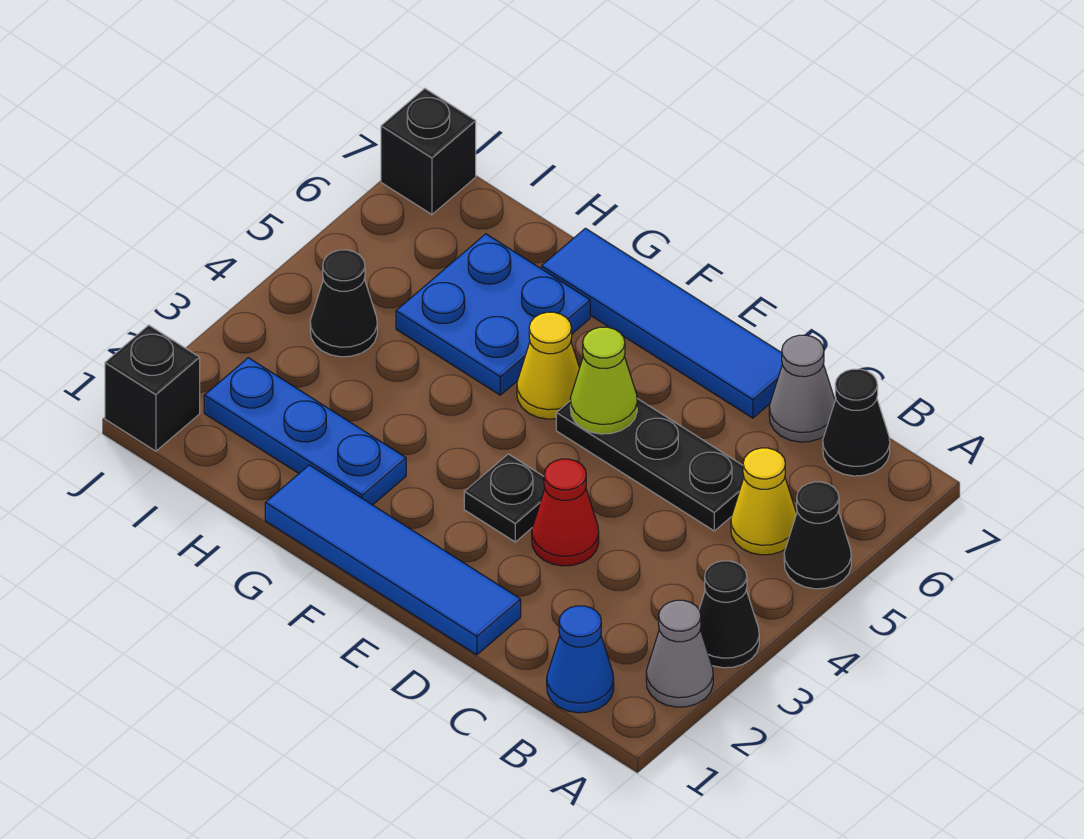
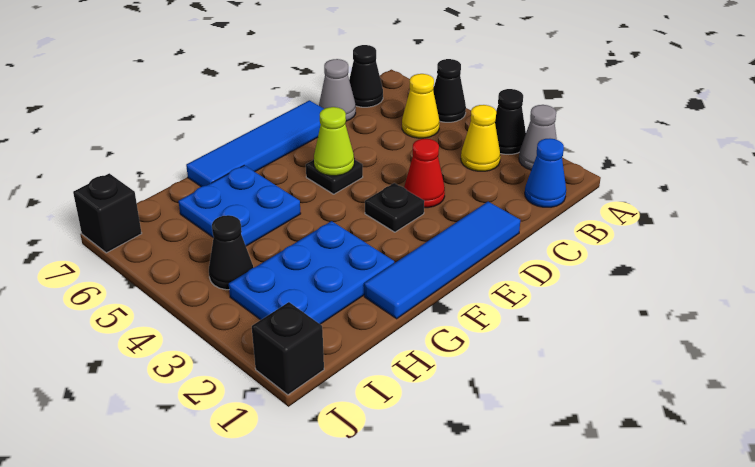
black 1x3 plate [556,399,744,531] -> black 1x1 plate [306,160,363,194]
yellow 1x1 cone [517,312,580,419] -> yellow 1x1 cone moved to [461,105,500,171]
blue 1x3 plate [204,358,406,505] -> blue 2x3 plate [229,221,394,324]

